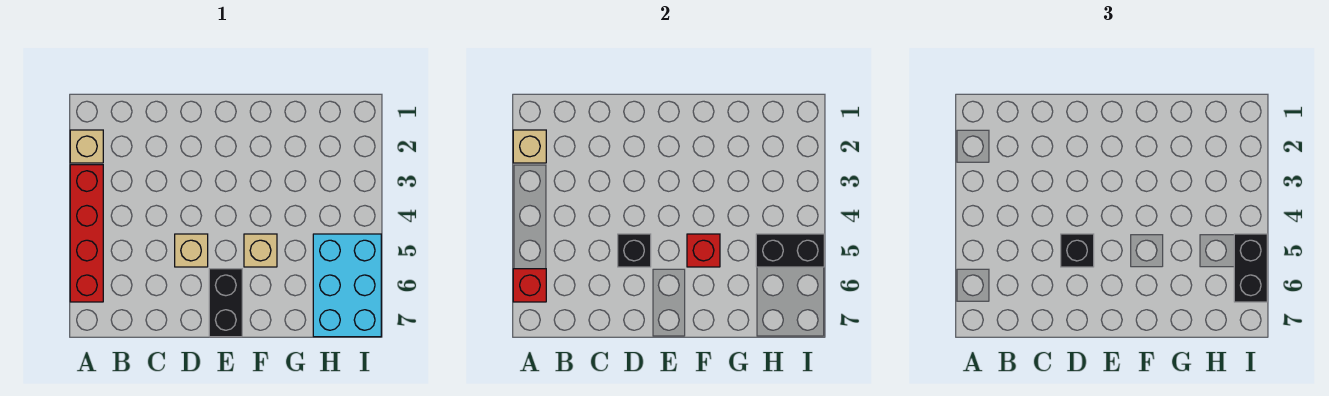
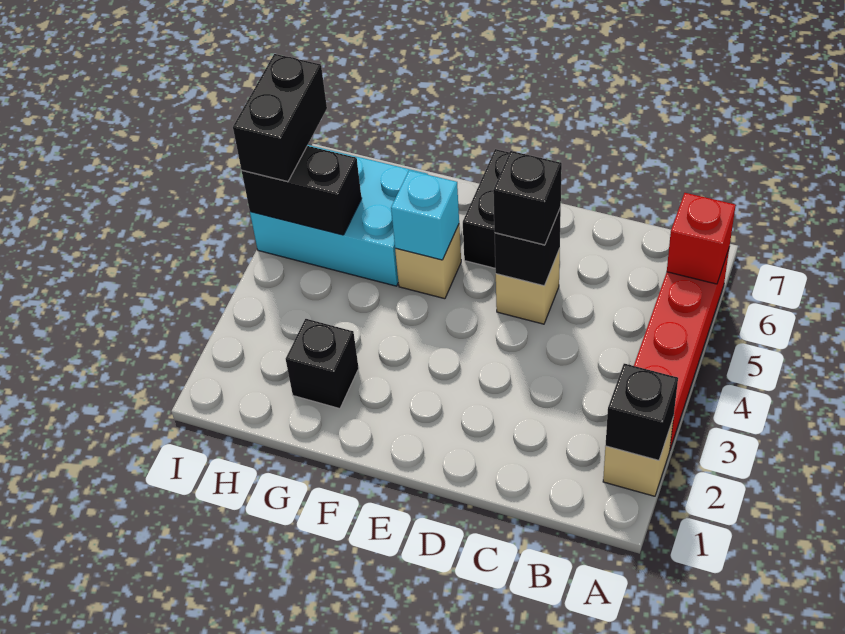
tan 1x1 brick [513,130,546,163] -> black 1x1 brick [605,364,678,460]
red 1x1 brick [687,234,720,267] -> cyan 1x1 brick [391,170,459,260]
none -> black 1x1 brick [286,319,359,409]
cyan 2x3 brick [313,234,381,337] -> cyan 2x3 brick turned to [250,145,427,286]

